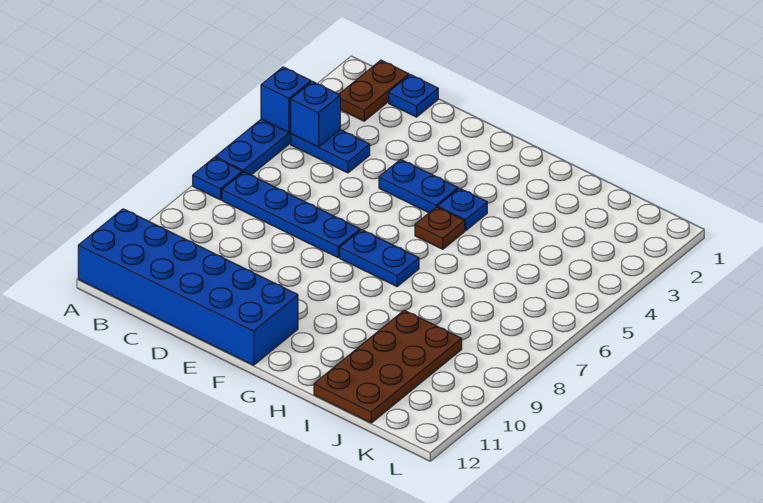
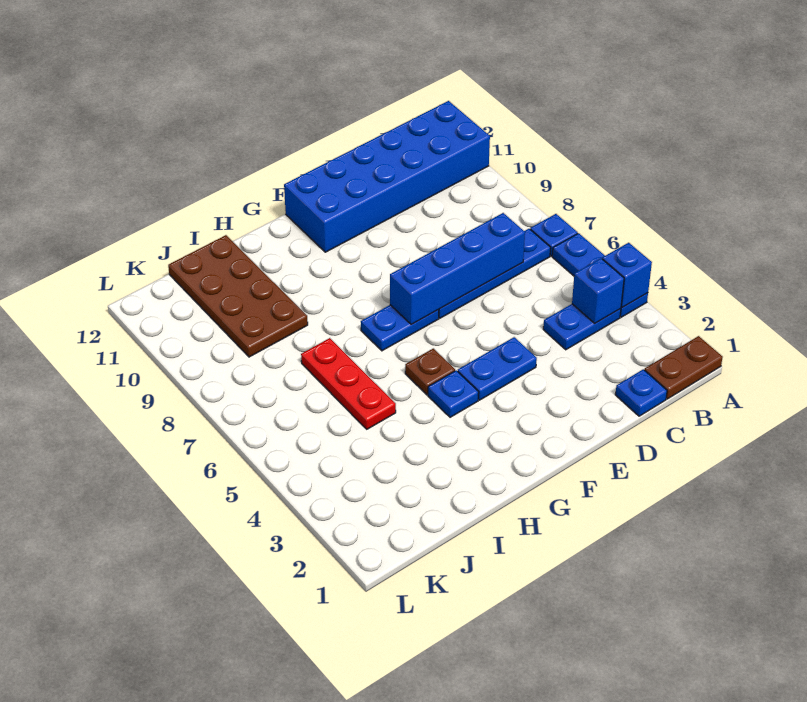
brown 1x2 plate [339,60,409,121] -> brown 1x2 plate turned to [645,336,723,399]
none -> blue 1x4 brick [390,213,525,325]
none -> red 1x3 plate [301,338,396,429]

